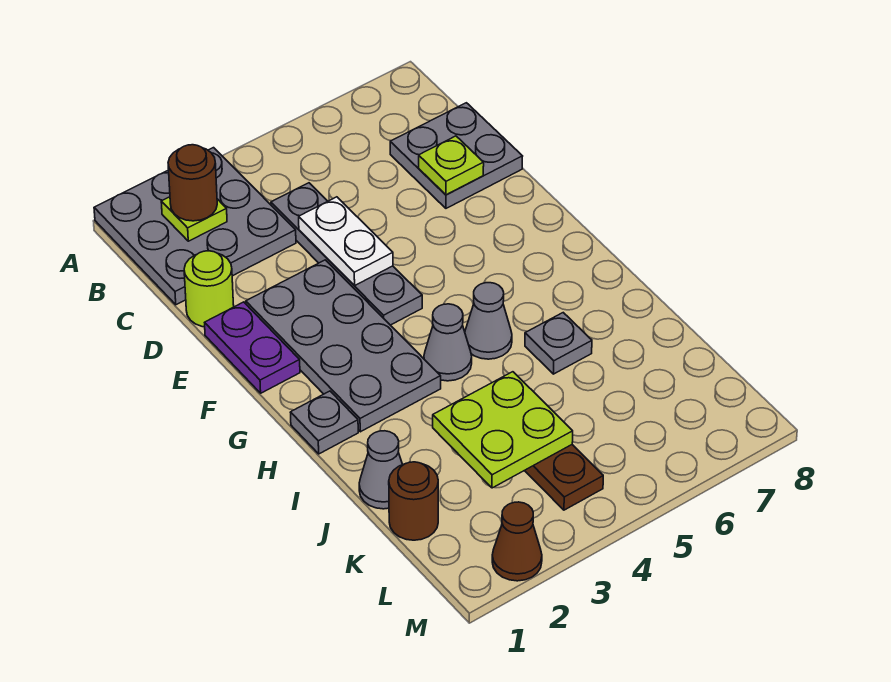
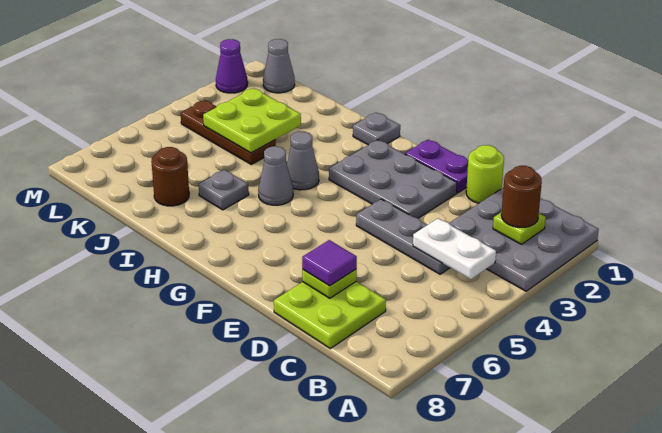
grey 1x4 plate [271,183,422,325] -> grey 1x3 plate [356,199,450,274]
grey 2x2 plate [390,103,523,208] -> lime 2x2 plate [274,282,386,348]
white 1x2 plate [299,197,393,286] -> white 1x2 plate moved to [413,218,496,279]
none -> purple 1x1 tile [302,240,357,286]
grey 2x4 plate [246,260,441,432] -> grey 2x3 plate [329,140,457,218]
grey 1x1 cone [359,431,403,509] -> grey 1x1 cone moved to [263,39,295,93]
brown 1x1 round brick [389,462,438,540] -> brown 1x1 round brick moved to [151,147,189,206]
brown 1x1 cone [492,502,542,581] -> purple 1x1 cone [216,39,248,93]

